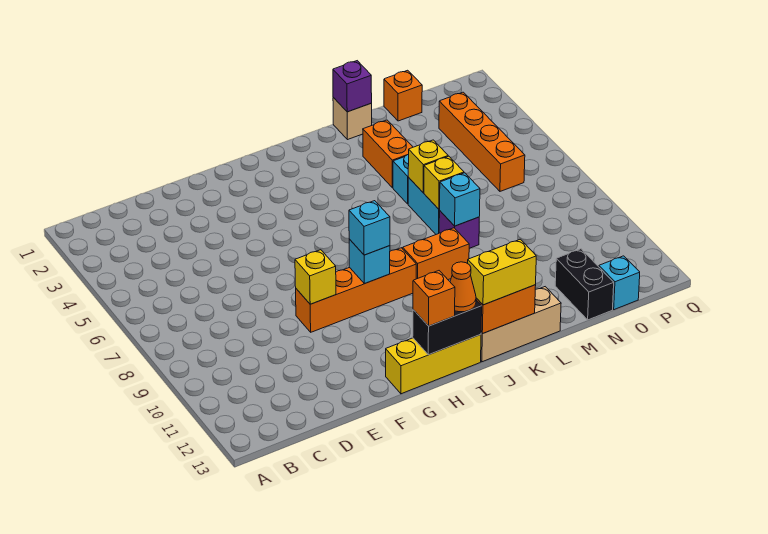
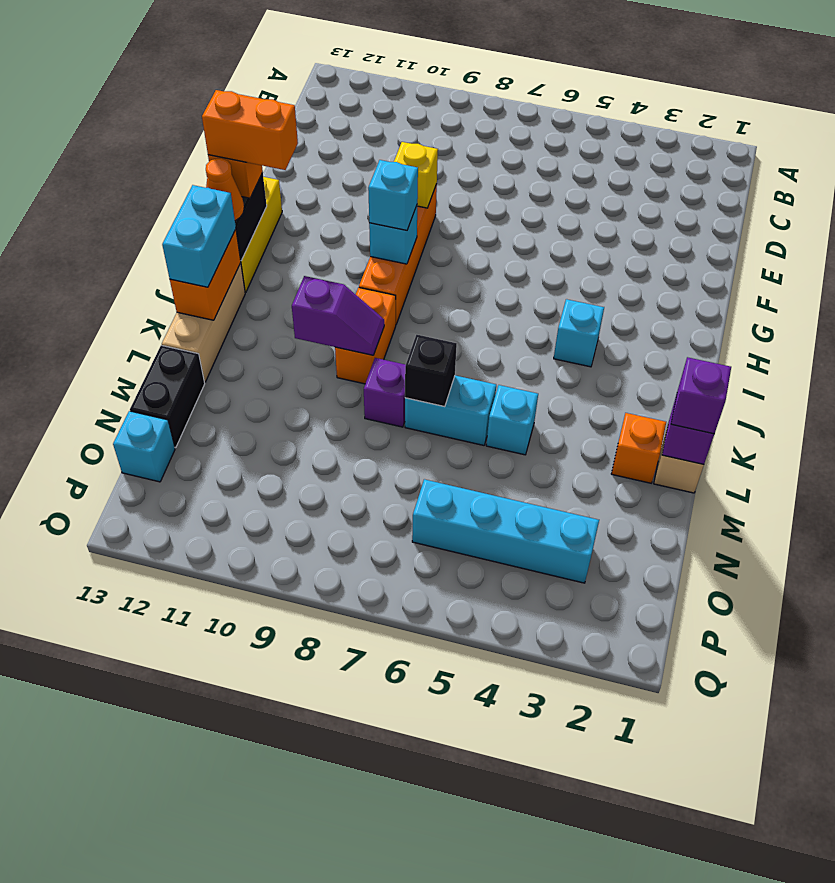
yellow 1x2 brick [468,239,536,305] -> cyan 1x2 brick [162,185,236,287]
none -> purple 1x2 slope [292,276,384,355]
none -> purple 1x1 brick [671,357,731,434]
orange 1x2 brick [363,120,413,188] -> orange 1x2 brick moved to [202,90,298,170]
yellow 1x1 brick [408,140,448,193] -> none
yellow 1x1 brick [424,156,464,209] -> black 1x1 brick [405,335,457,407]
cyan 1x1 brick [440,173,480,226] -> cyan 1x1 brick moved to [554,299,604,367]
orange 1x1 brick [384,70,422,121] -> orange 1x1 brick moved to [611,413,666,483]
black 1x2 brick [555,249,614,320] -> black 1x2 brick turned to [130,345,205,448]
orange 1x4 brick [439,92,525,191] -> cyan 1x4 brick [412,479,599,583]

